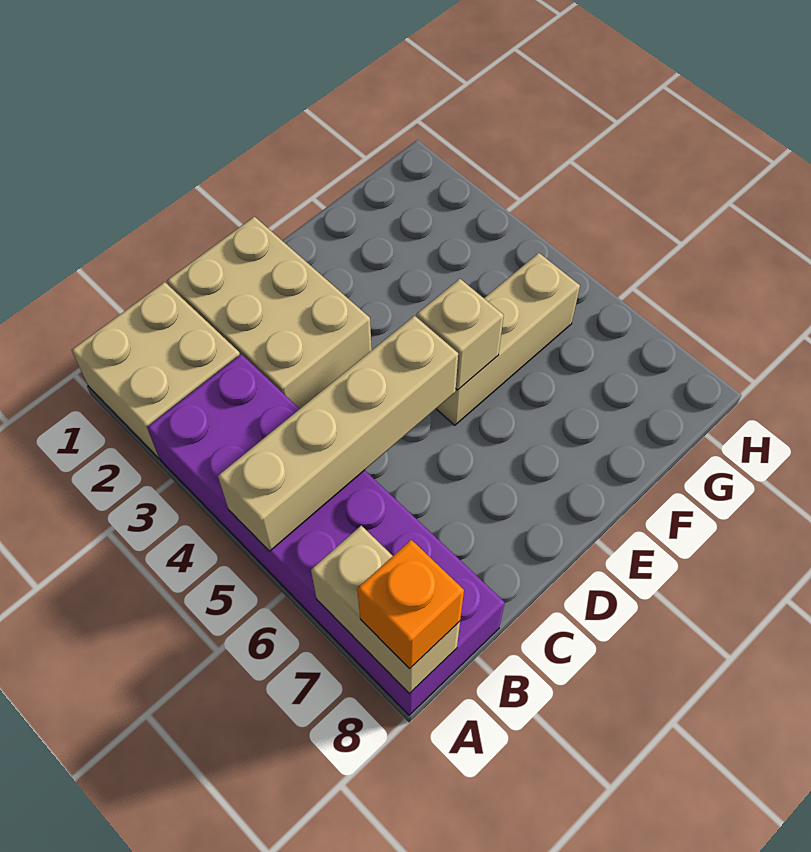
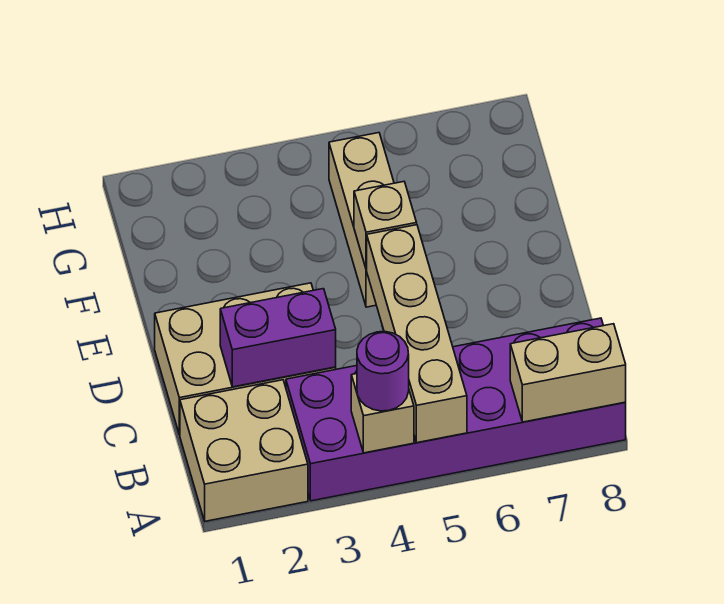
none -> tan 1x1 brick [351,374,414,453]
none -> purple 1x1 round brick [357,332,409,411]
orange 1x1 brick [357,540,464,669] -> none
none -> purple 1x2 brick [220,289,336,387]

